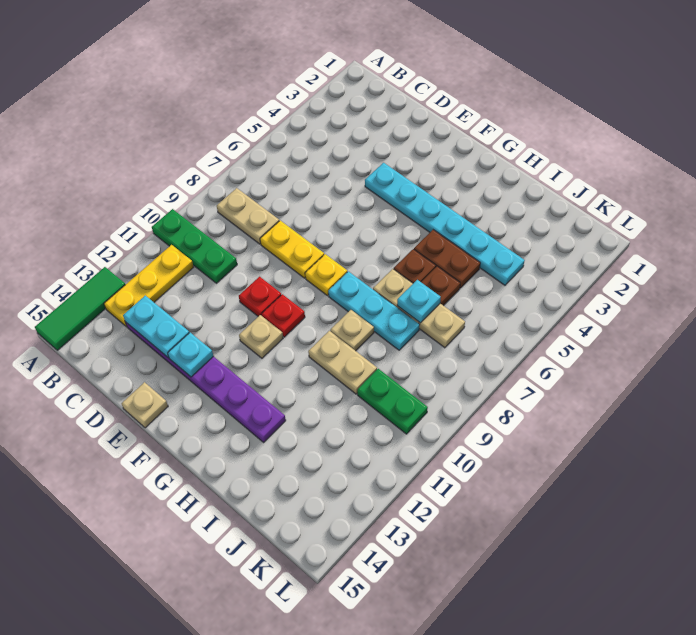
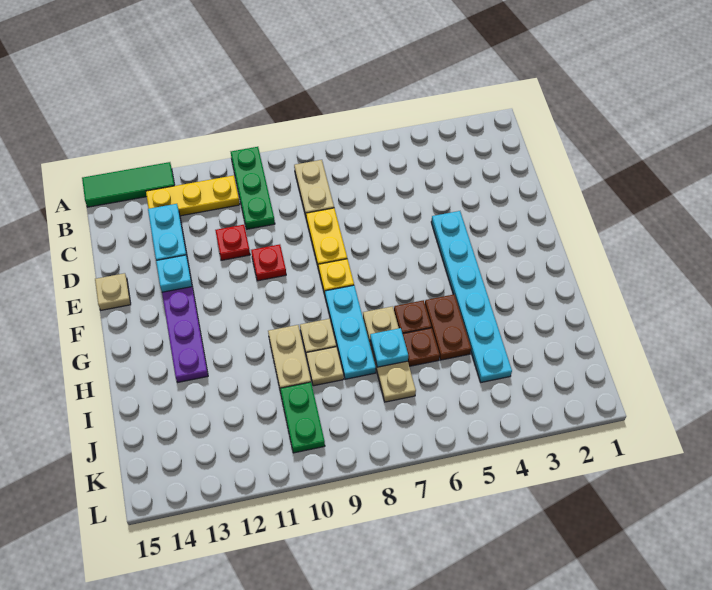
red 1x1 plate [261,294,305,337] -> red 1x1 plate moved to [215,225,250,260]
tan 1x1 plate [239,315,283,358] -> tan 1x1 plate moved to [306,347,344,386]

